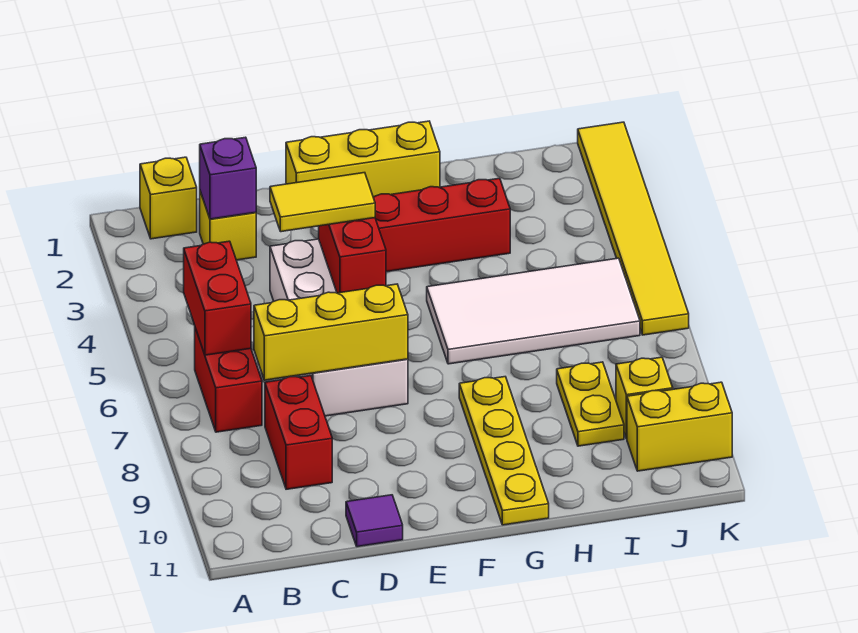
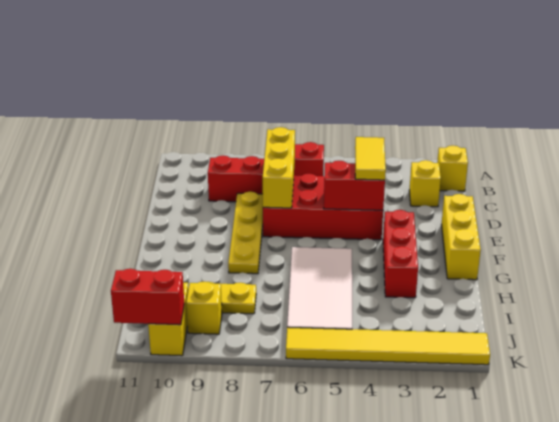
red 1x2 brick [184,241,251,355] -> red 1x2 brick moved to [111,269,184,325]
purple 1x1 brick [200,137,257,219] -> none
white 2x4 brick [270,239,408,416] -> red 2x4 brick [263,174,383,240]
purple 1x1 tile [346,495,403,547] -> none
yellow 1x4 plate [459,377,549,525] -> yellow 1x4 plate turned to [228,192,263,274]

